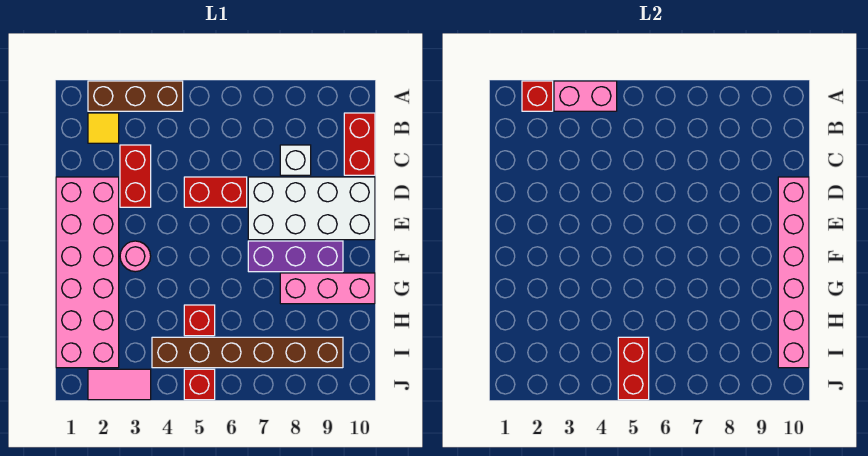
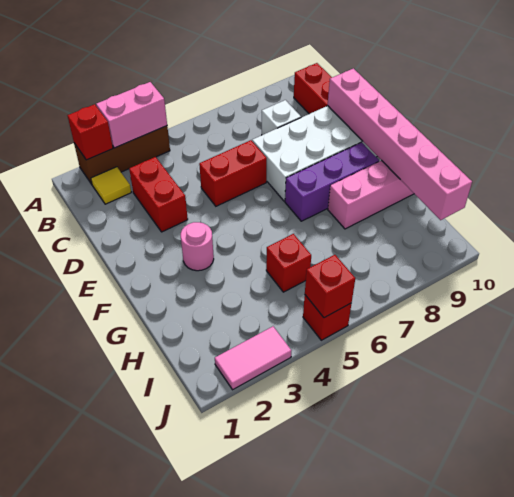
pink 2x6 brick [56,177,119,368] -> none
brown 1x6 brick [152,337,343,368] -> none
red 1x2 brick [618,337,649,400] -> red 1x1 brick [305,255,355,318]

